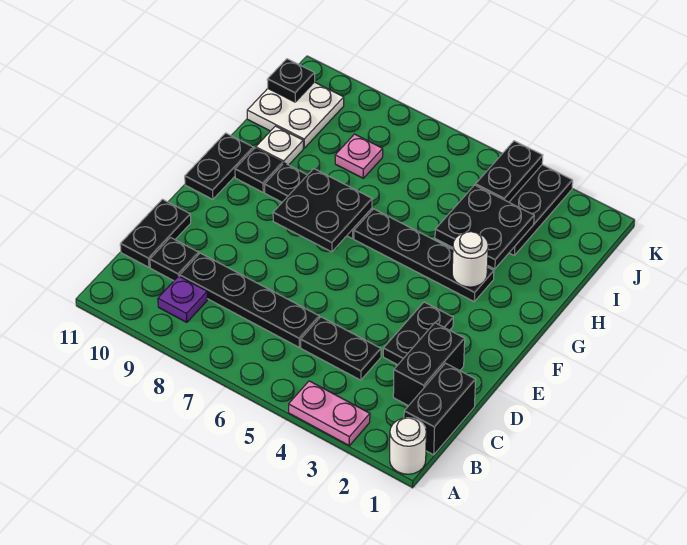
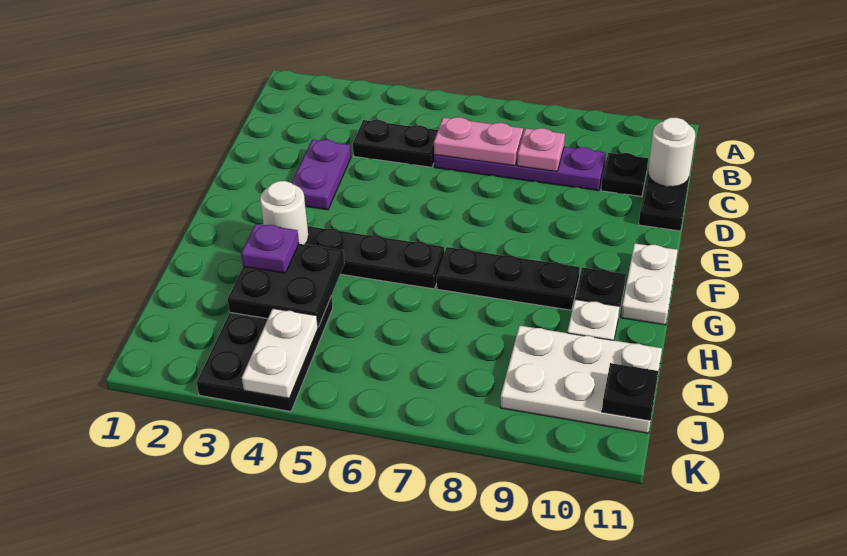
white 1x1 round brick [390,418,426,474] -> white 1x1 round brick moved to [648,118,695,187]
pink 1x2 plate [289,381,370,446] -> pink 1x2 plate moved to [434,117,523,166]
black 1x2 brick [404,363,476,455] -> none
purple 1x1 plate [158,276,207,322] -> purple 1x1 plate moved to [241,224,299,273]
black 1x2 brick [393,323,465,406] -> none
black 1x4 plate [180,253,319,347] -> purple 1x4 plate [434,147,606,191]
black 1x2 plate [383,302,453,365] -> purple 1x2 plate [292,140,351,210]
black 2x2 plate [273,169,372,252] -> none
black 1x2 plate [185,133,253,199] -> white 1x2 plate [621,243,678,325]
pink 1x1 plate [335,134,383,178] -> pink 1x1 plate moved to [517,128,565,171]
white 2x2 plate [247,82,344,148] -> white 2x3 plate [500,325,662,433]
black 1x2 plate [475,141,543,202] -> white 1x2 plate [242,309,318,398]

